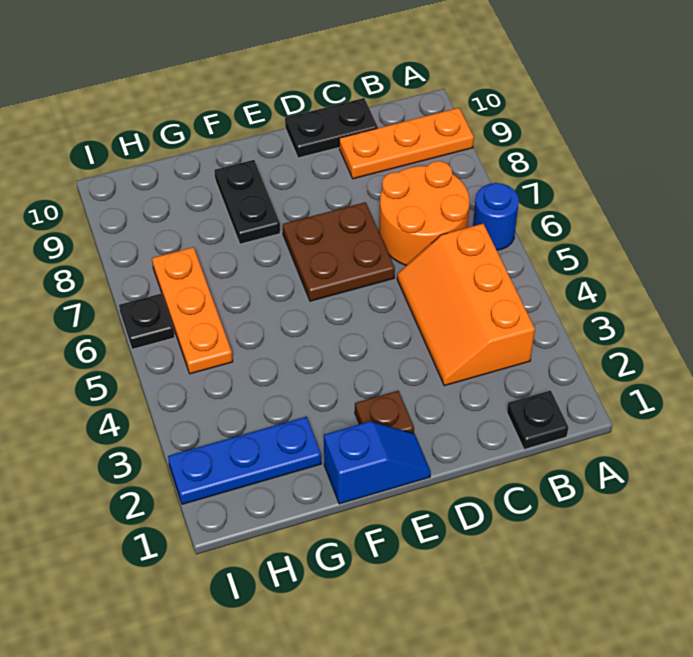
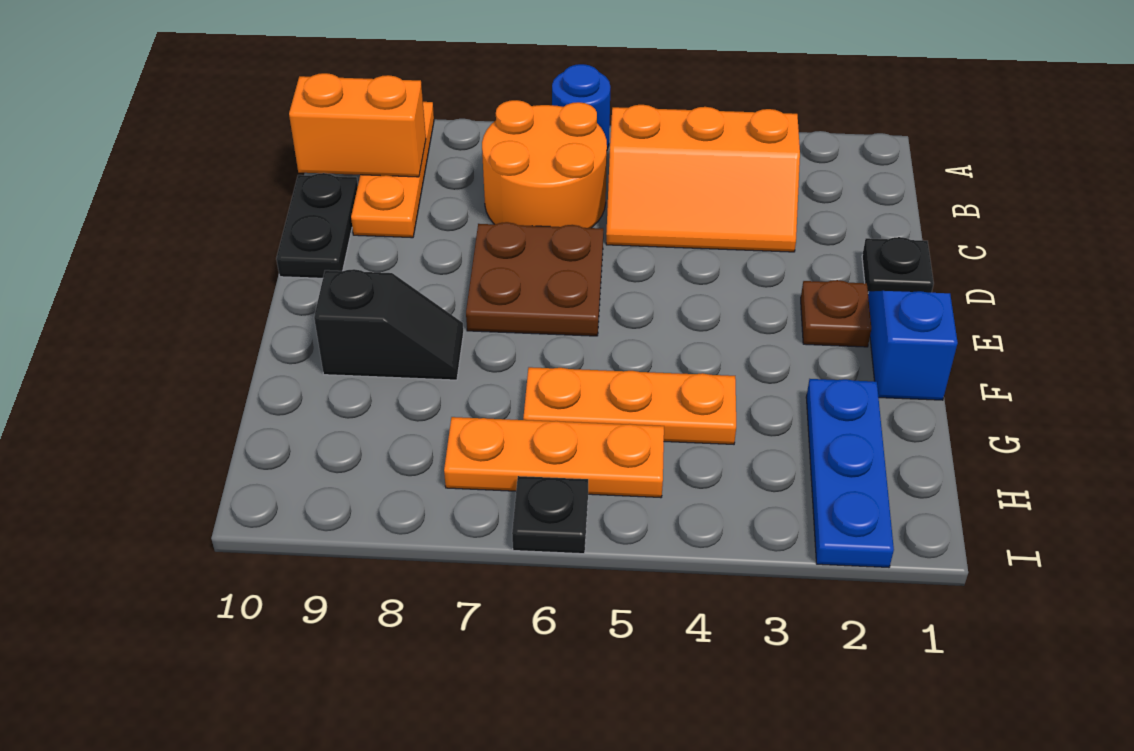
black 1x1 plate [507,390,569,450] -> black 1x1 plate moved to [862,237,934,293]
none -> orange 1x2 brick [289,73,426,177]
black 1x2 plate [214,160,280,244] -> black 1x2 slope [314,269,464,380]
none -> orange 1x3 plate [523,367,736,444]

